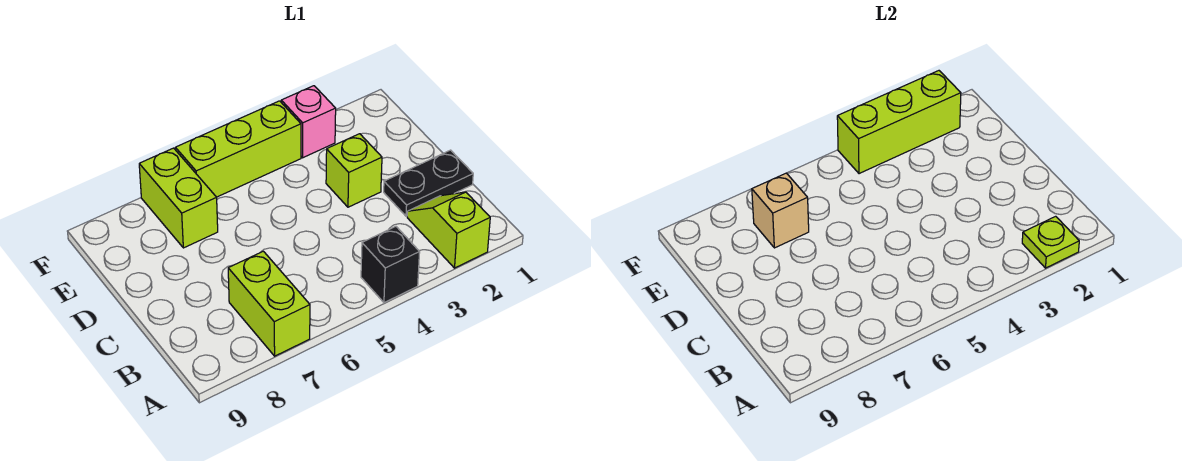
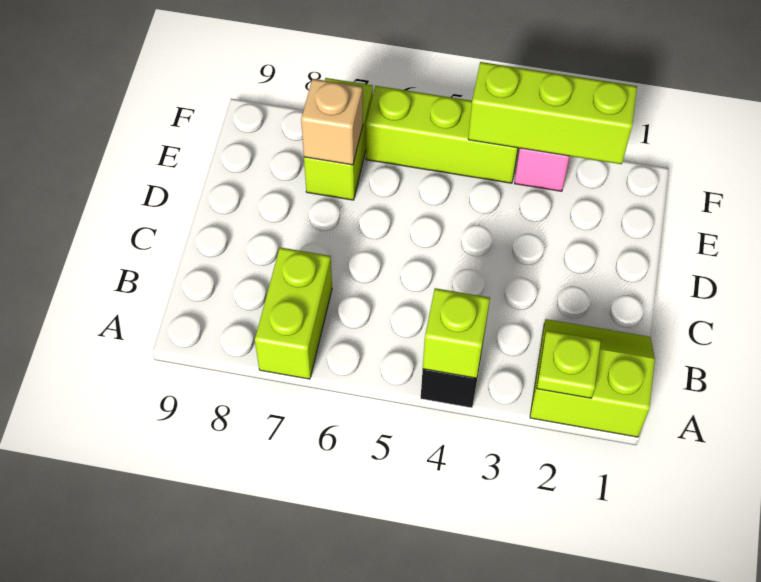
lime 1x2 slope [407,192,490,268] -> lime 2x2 slope [530,319,655,437]
black 1x2 plate [384,150,473,216] -> none
lime 1x1 brick [326,134,382,207] -> lime 1x1 brick moved to [423,288,490,378]

